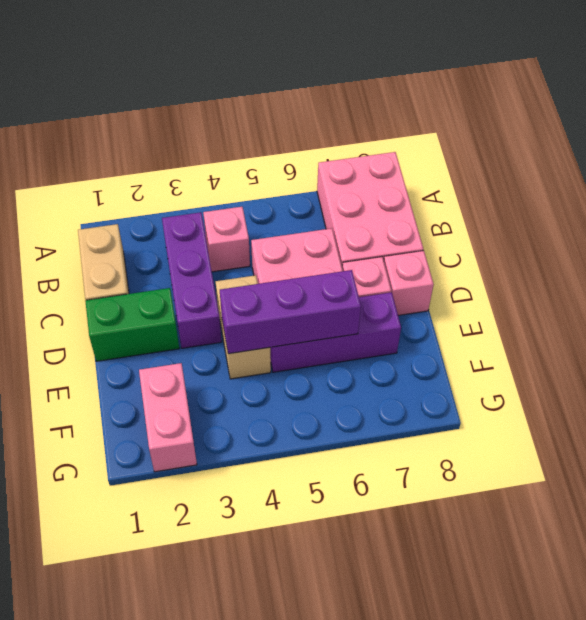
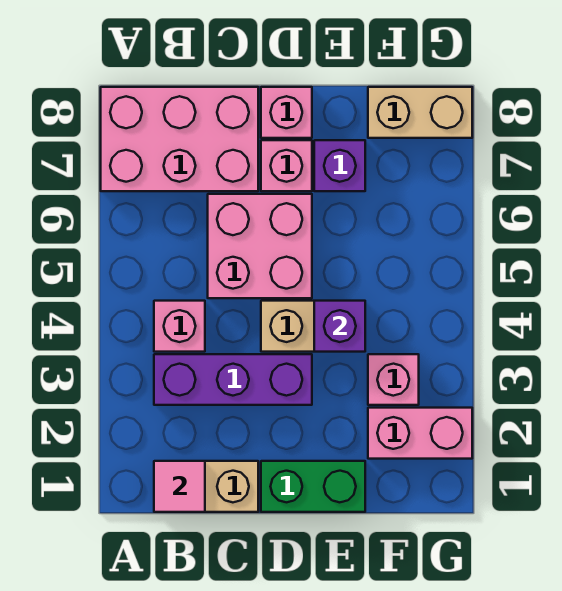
none -> pink 1x1 tile [154,461,205,512]
green 1x2 brick [85,288,179,361] -> green 1x2 brick turned to [261,461,365,512]
purple 1x3 brick [220,270,361,354] -> purple 1x1 brick [314,301,365,352]
purple 1x3 brick [270,292,401,372] -> purple 1x1 brick [314,140,365,191]
none -> pink 1x1 brick [368,354,419,405]
none -> tan 1x2 brick [368,87,472,138]

